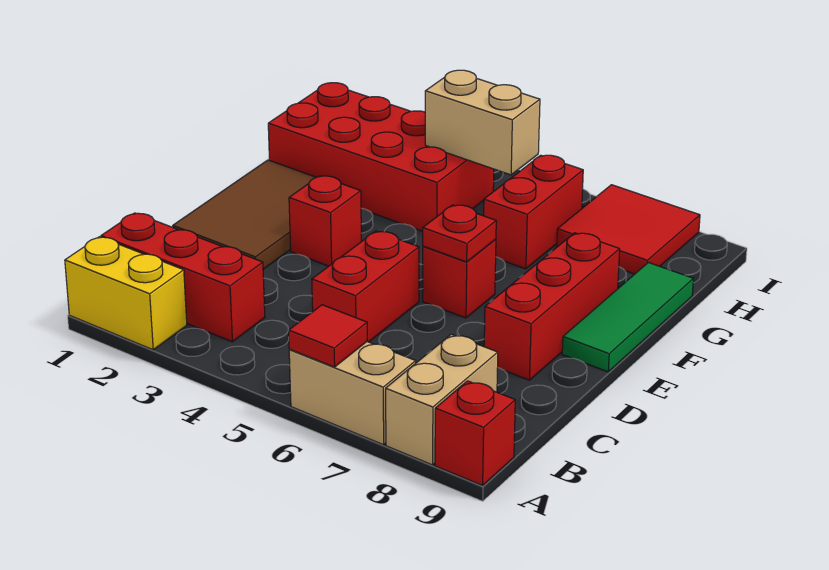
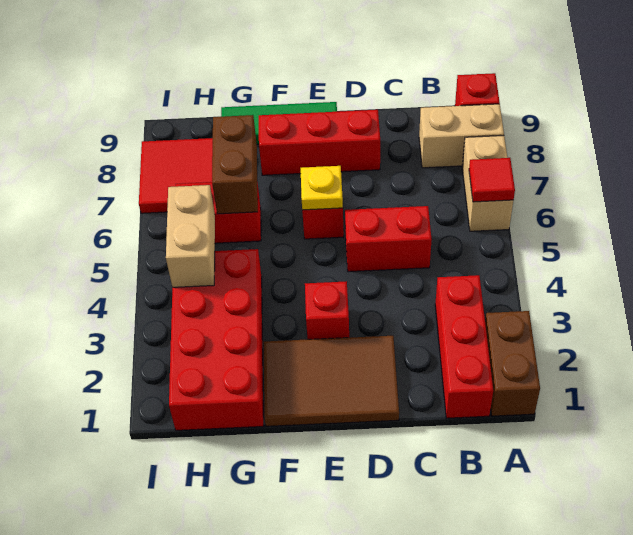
yellow 1x2 brick [65,237,187,350] -> brown 1x2 brick [485,311,540,416]
red 1x1 plate [423,205,496,262] -> yellow 1x1 plate [301,166,343,210]
none -> brown 1x2 brick [212,115,258,214]

